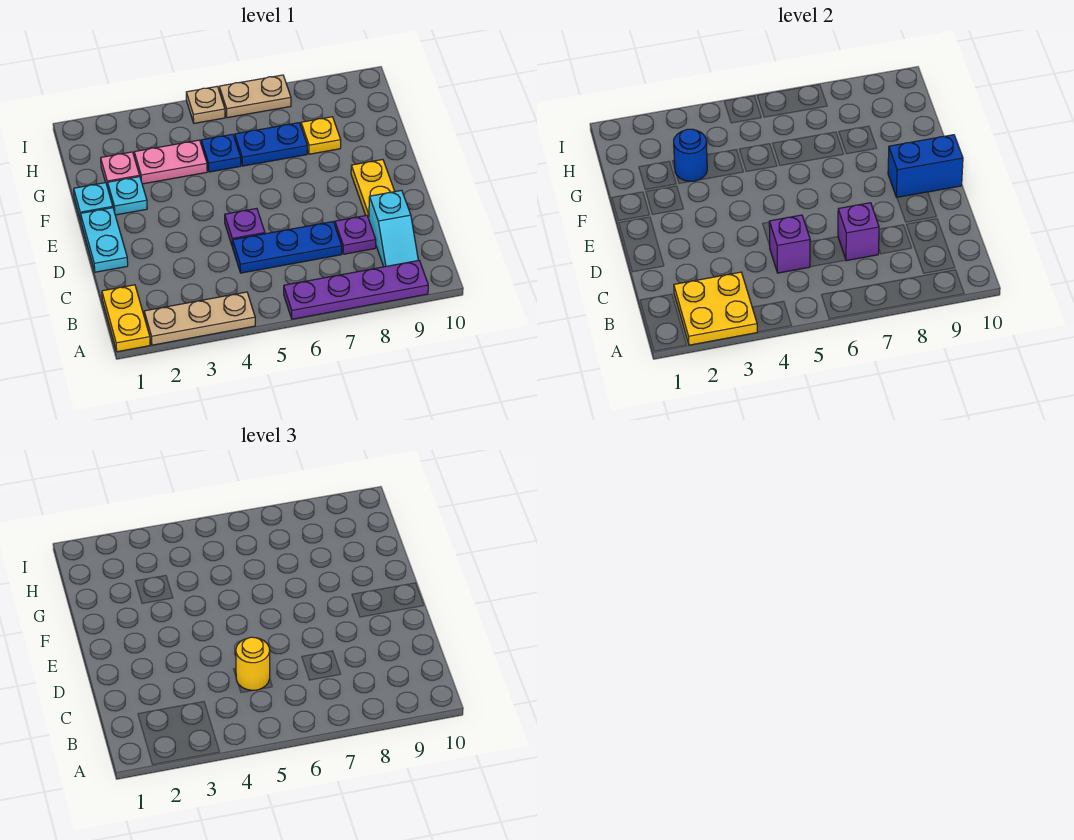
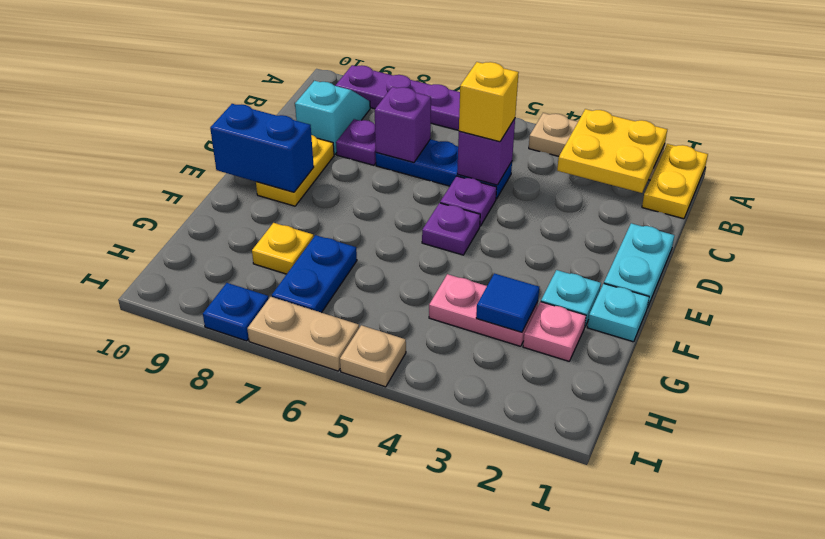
yellow 1x1 round brick [236,637,270,691] -> yellow 1x1 brick [459,62,519,142]
none -> purple 1x1 plate [422,203,480,255]
blue 1x1 round brick [674,129,707,181] -> blue 1x1 tile [476,273,539,332]
blue 1x1 plate [201,134,241,172] -> blue 1x1 plate moved to [203,283,269,341]
blue 1x2 plate [235,123,307,166] -> blue 1x2 plate turned to [272,235,357,313]

